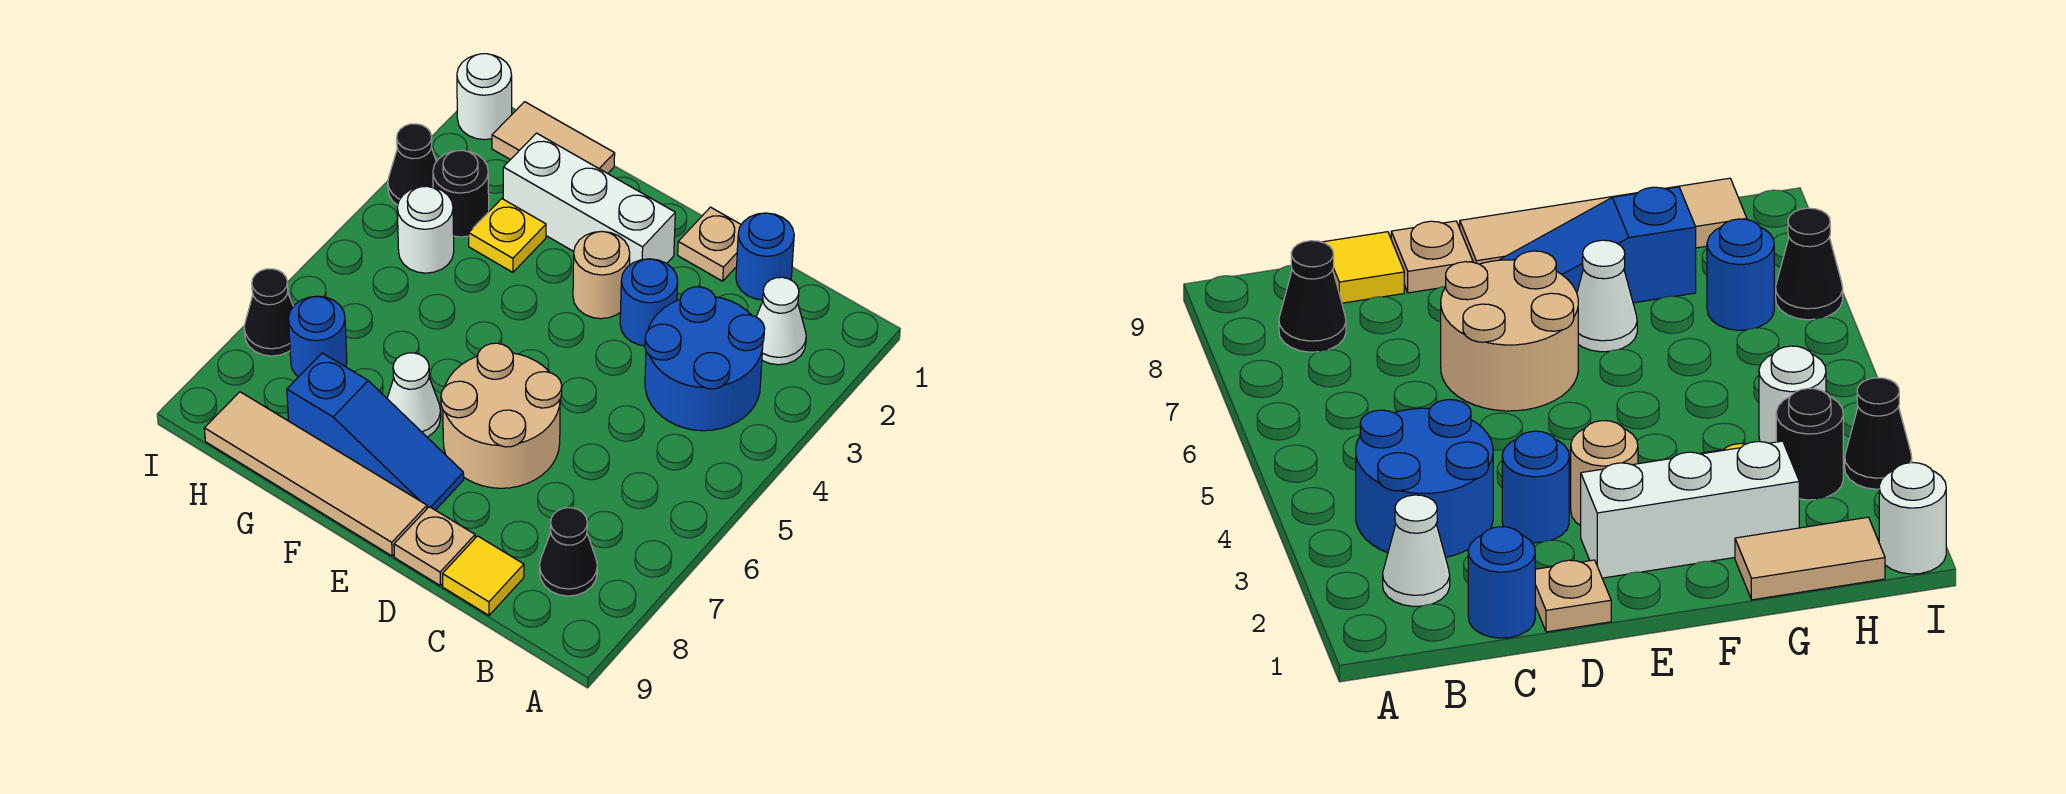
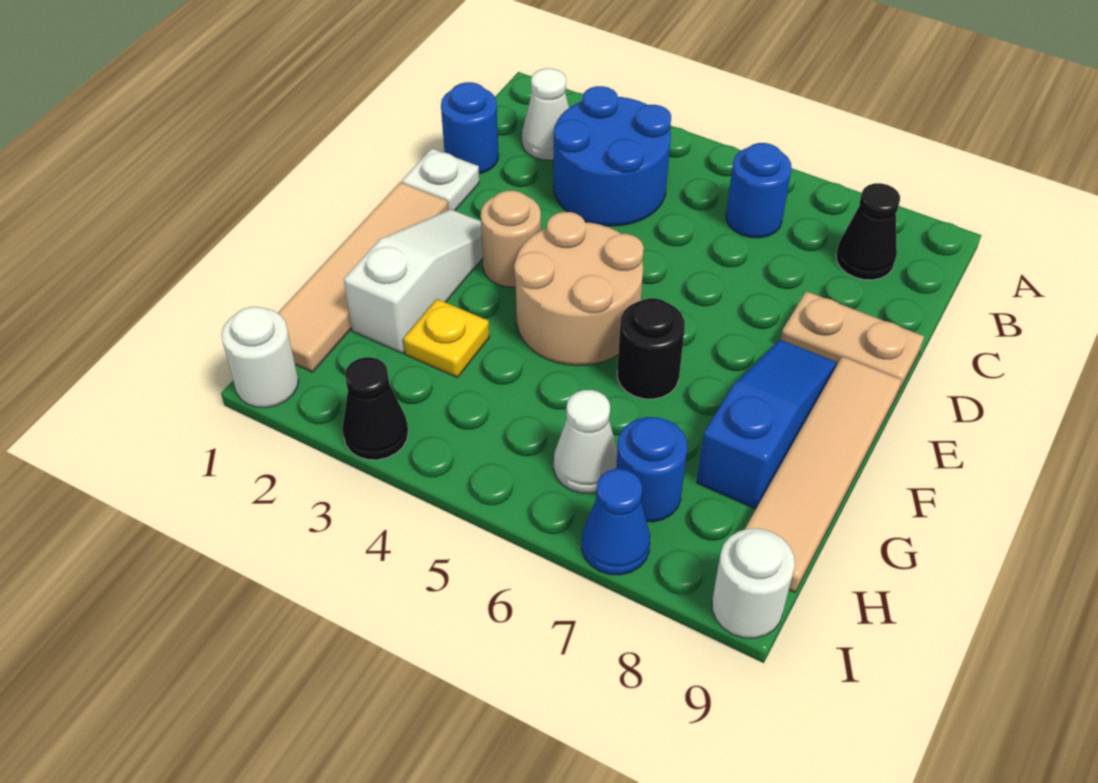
yellow 1x1 tile [443,536,524,615] -> none
tan 1x1 plate [678,207,741,281] -> white 1x1 plate [402,149,479,211]
blue 1x1 round brick [620,259,678,346] -> blue 1x1 round brick moved to [726,143,792,238]
tan 2x2 round brick [441,343,562,488] -> tan 2x2 round brick moved to [514,212,644,366]
tan 1x1 plate [394,507,475,585] -> tan 1x2 plate [781,291,924,393]
white 1x3 brick [503,133,675,265] -> white 1x3 slope [344,209,483,353]
white 1x1 cone [387,353,441,437] -> white 1x1 cone moved to [554,390,617,493]
tan 1x2 tile [492,102,615,174] -> tan 1x4 tile [278,182,448,372]
black 1x1 round brick [433,150,489,237] -> black 1x1 round brick moved to [617,298,685,399]
white 1x1 round brick [397,186,454,273] -> white 1x1 round brick moved to [712,529,795,638]
black 1x1 cone [244,269,293,356] -> blue 1x1 cone [582,469,650,575]

